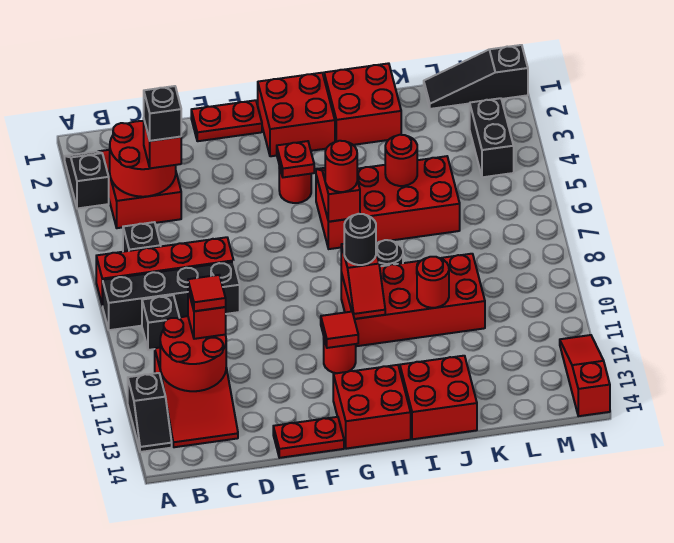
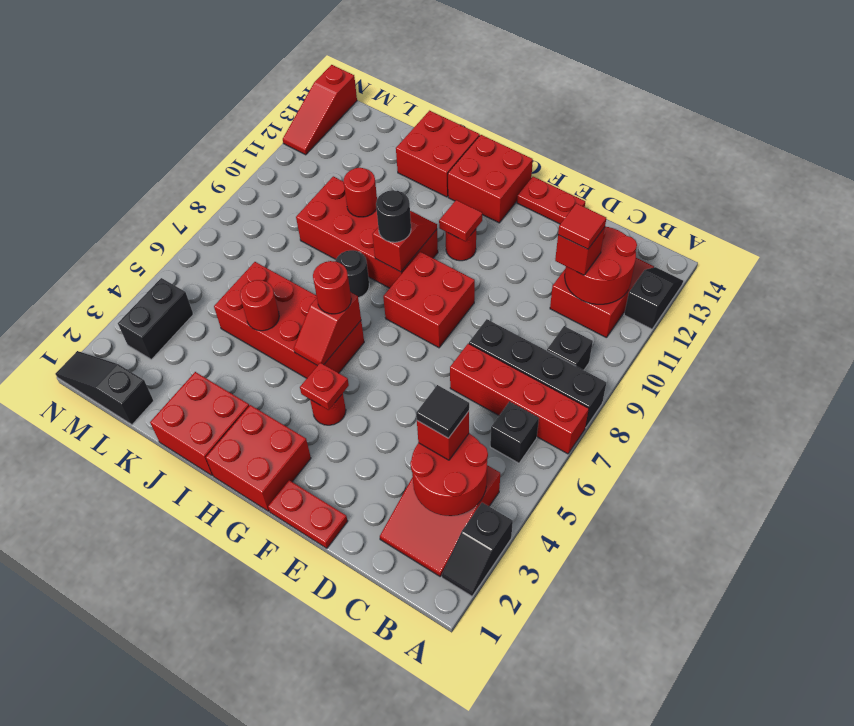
black 1x1 brick [144,86,181,141] -> black 1x1 tile [416,385,469,438]
none -> red 2x2 brick [383,252,475,348]
black 1x3 slope [424,45,528,109] -> black 1x3 slope turned to [55,351,154,425]

